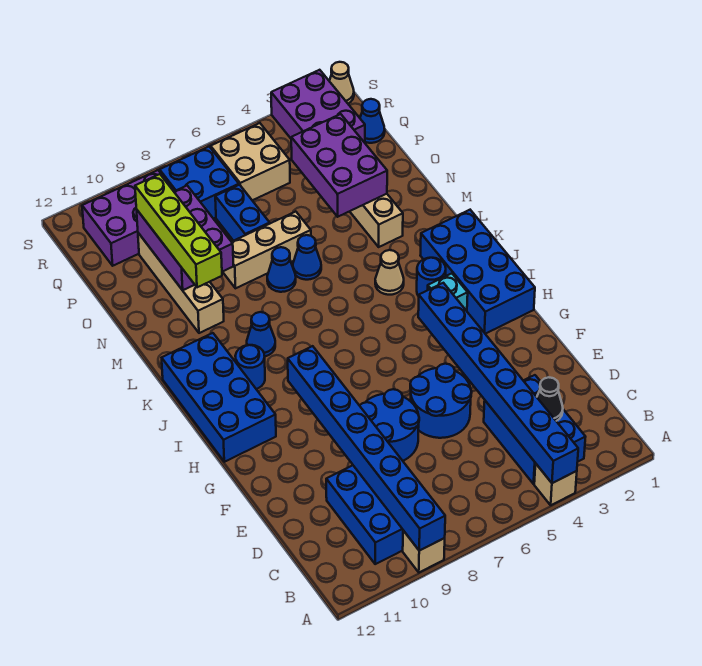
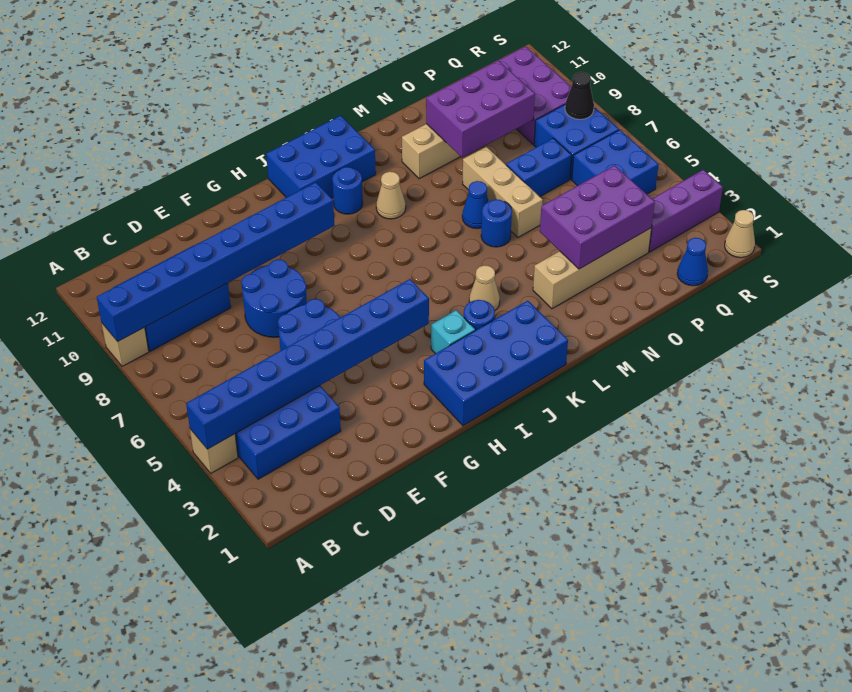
black 1x1 cone [537,377,563,421] -> black 1x1 cone moved to [565,72,594,119]
blue 2x4 brick [162,333,276,462] -> blue 2x3 brick [266,116,376,198]
blue 1x1 cone [247,312,275,356] -> tan 1x1 cone [376,172,406,219]
blue 1x1 cone [293,235,321,280] -> blue 1x1 round brick [481,199,512,247]
lime 1x4 brick [135,174,222,287] -> none
purple 2x3 brick [271,70,365,143] -> purple 1x3 brick [649,170,723,252]
tan 2x2 brick [211,123,290,200] -> blue 2x2 brick [572,130,659,194]

